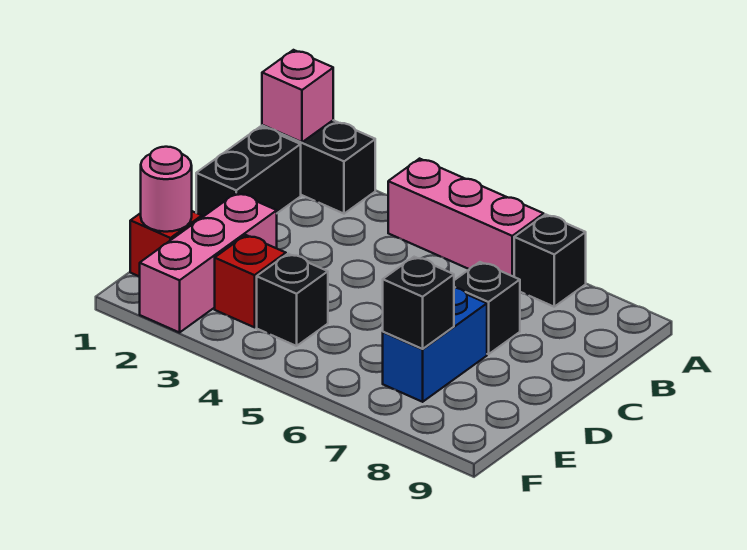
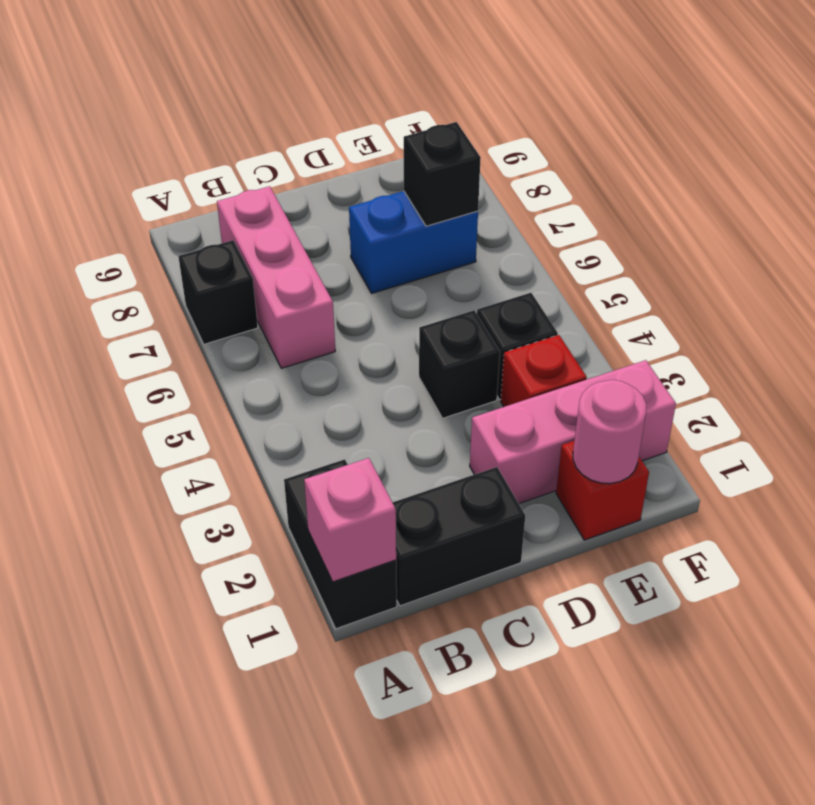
pink 1x3 brick [388,159,544,277] -> pink 1x3 brick moved to [217,186,335,368]
black 1x1 brick [454,262,520,354] -> black 1x1 brick moved to [419,310,500,418]

